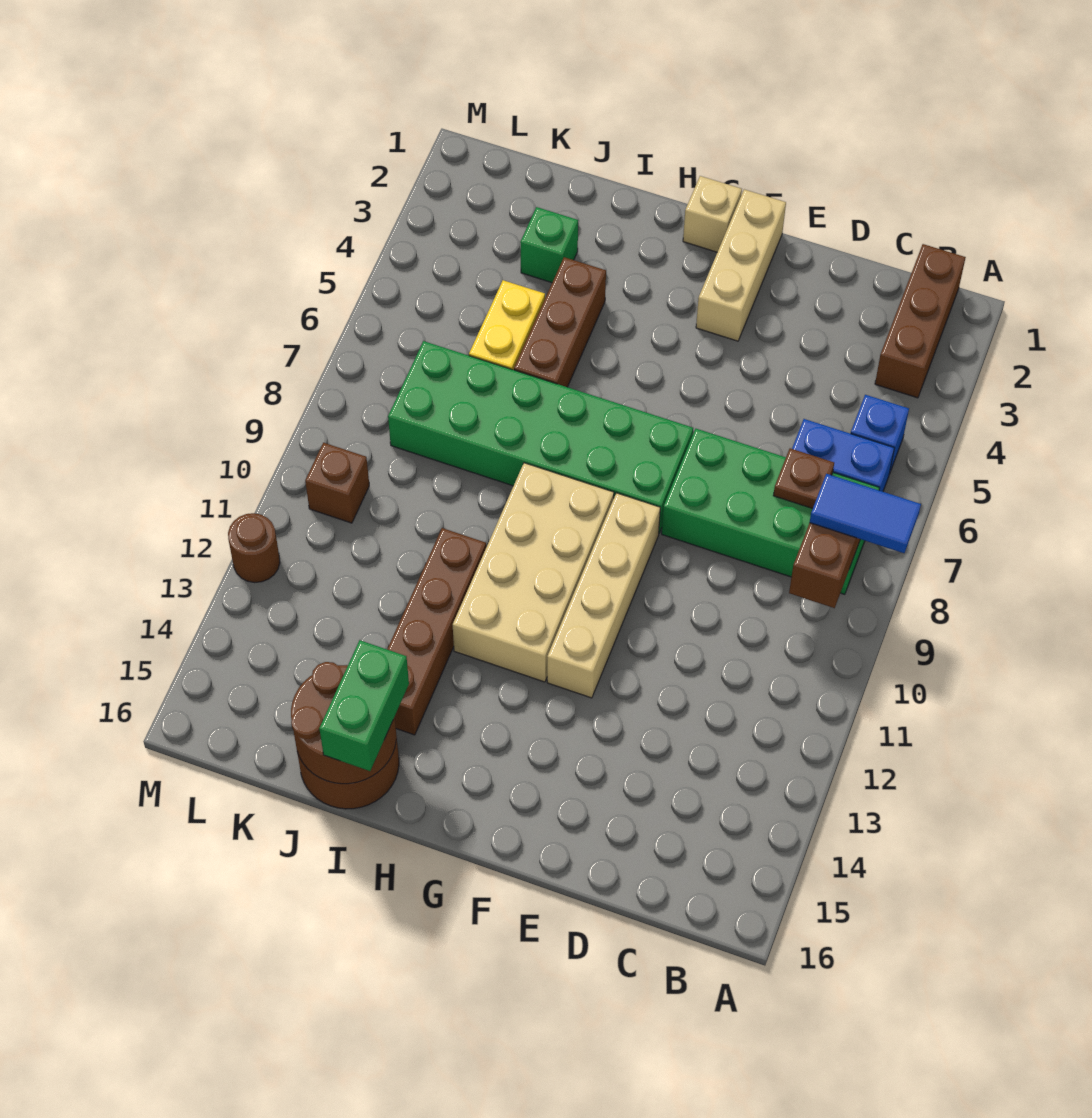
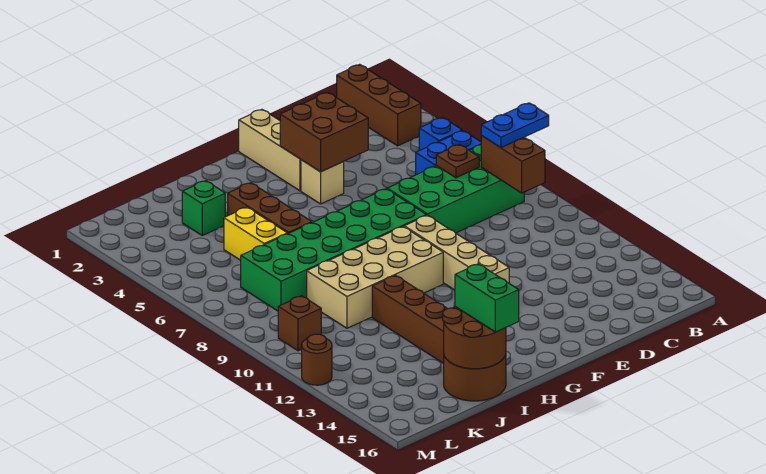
blue 1x2 tile [810,474,921,553] -> blue 1x2 plate [481,103,549,148]
none -> brown 2x2 brick [280,92,368,172]
tan 1x1 brick [683,176,742,252] -> tan 1x1 brick moved to [301,160,344,204]
tan 2x4 brick [453,463,614,682] -> tan 2x4 brick turned to [307,227,443,328]

